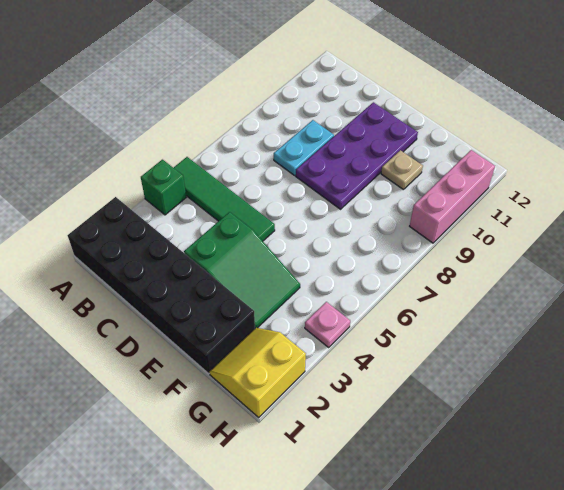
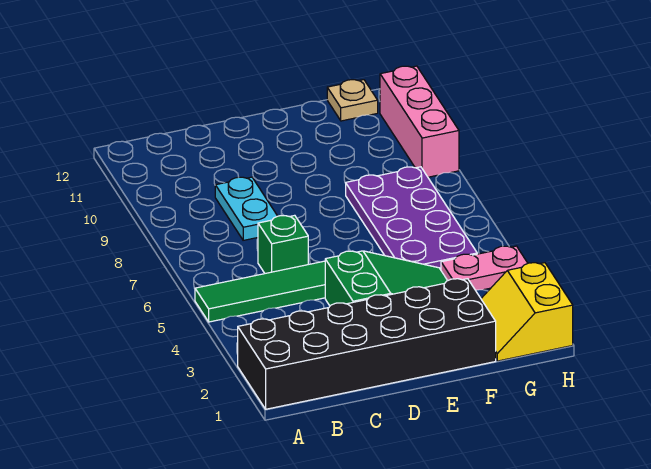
green 1x1 brick [141,160,186,215] -> green 1x1 brick moved to [258,215,308,273]
purple 2x4 plate [296,102,418,209] -> purple 2x4 plate moved to [346,167,477,270]
tan 1x1 plate [381,150,423,190] -> tan 1x1 plate moved to [327,80,378,121]
pink 1x1 plate [305,302,350,347] -> pink 1x2 plate [441,246,528,290]

